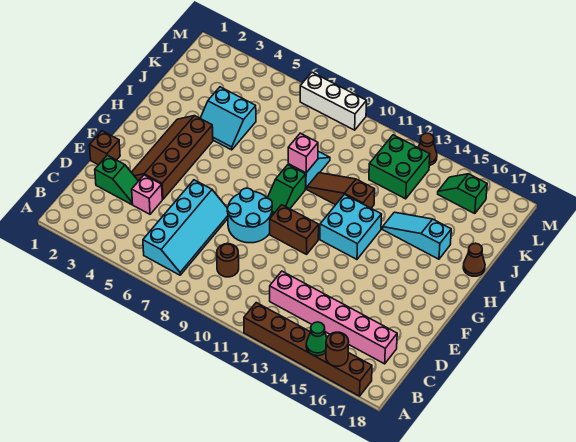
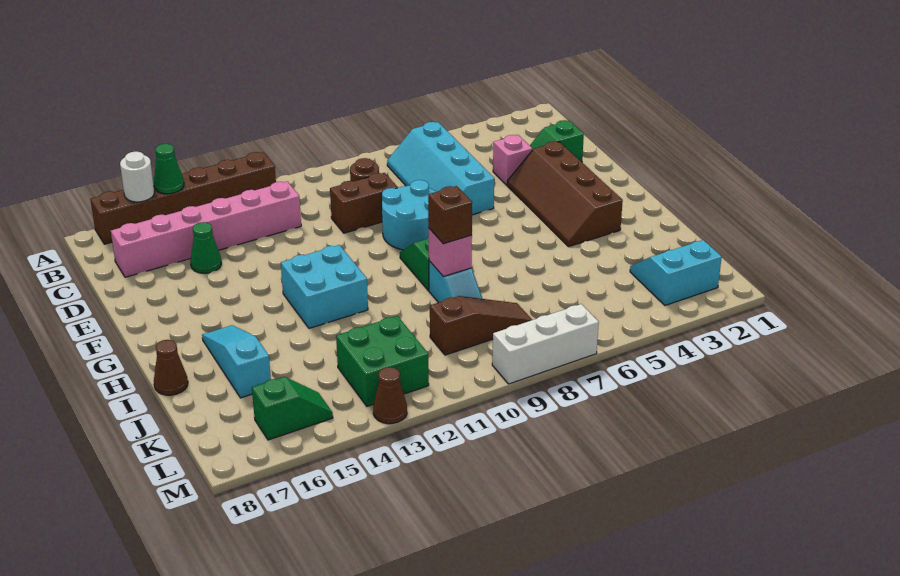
brown 1x1 round brick [326,332,349,366] -> white 1x1 round brick [120,151,154,202]
none -> green 1x1 cone [190,222,221,273]
brown 1x1 brick [90,131,120,165] -> brown 1x1 brick moved to [428,186,472,244]
brown 2x4 slope [131,116,213,199] -> brown 2x4 slope turned to [507,142,623,247]
brown 1x2 brick [270,205,319,254] -> brown 1x2 brick moved to [330,173,398,233]
cyan 2x2 slope [200,87,256,150] -> cyan 2x2 slope moved to [630,240,722,305]
brown 1x3 slope [307,173,375,208] -> brown 1x3 slope moved to [430,296,532,355]
cyan 1x3 slope [382,212,451,259] -> cyan 1x3 slope turned to [202,325,271,398]

